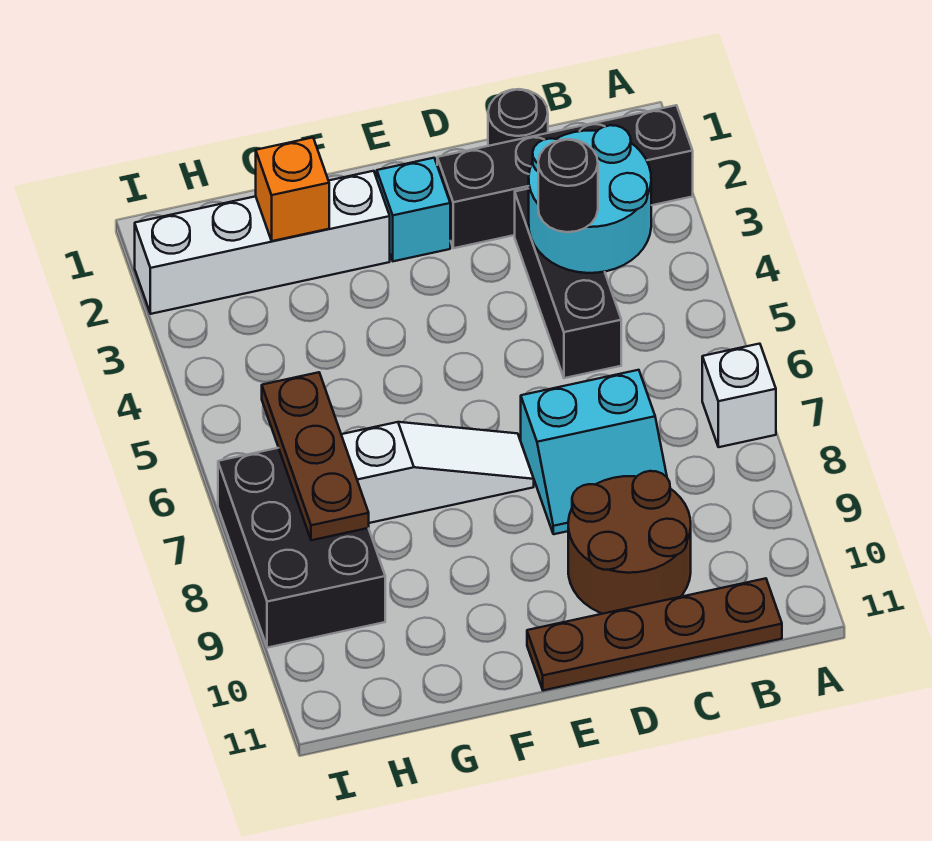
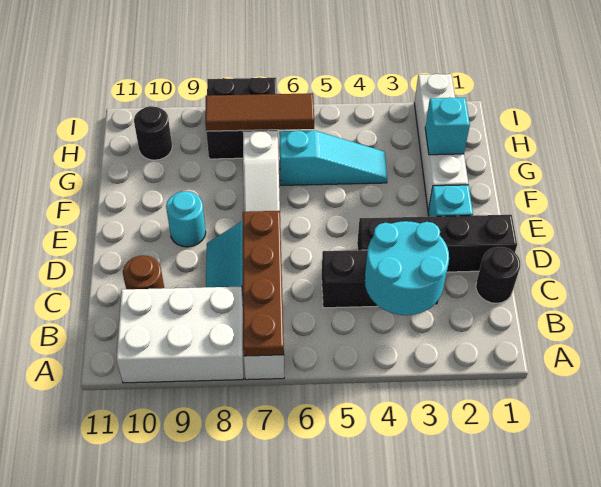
black 1x4 brick [437,105,693,248] -> black 1x4 brick turned to [357,215,517,272]
none -> white 2x3 brick [116,287,243,383]
brown 1x4 plate [527,578,782,690] -> brown 1x4 plate moved to [243,211,284,356]
black 1x1 round brick [538,139,598,232] -> black 1x1 round brick moved to [134,106,172,160]
brown 2x2 round brick [568,471,691,614] -> brown 1x1 round brick [123,255,164,289]
none -> cyan 1x1 round brick [166,191,206,247]
orange 1x1 brick [256,138,329,241] -> cyan 1x1 brick [425,98,470,155]
none -> cyan 1x3 slope [279,130,387,185]
brown 1x3 plate [262,372,369,540] -> brown 1x3 tile [205,93,314,131]
black 2x3 brick [218,448,385,648] -> black 2x2 brick [206,77,278,159]

